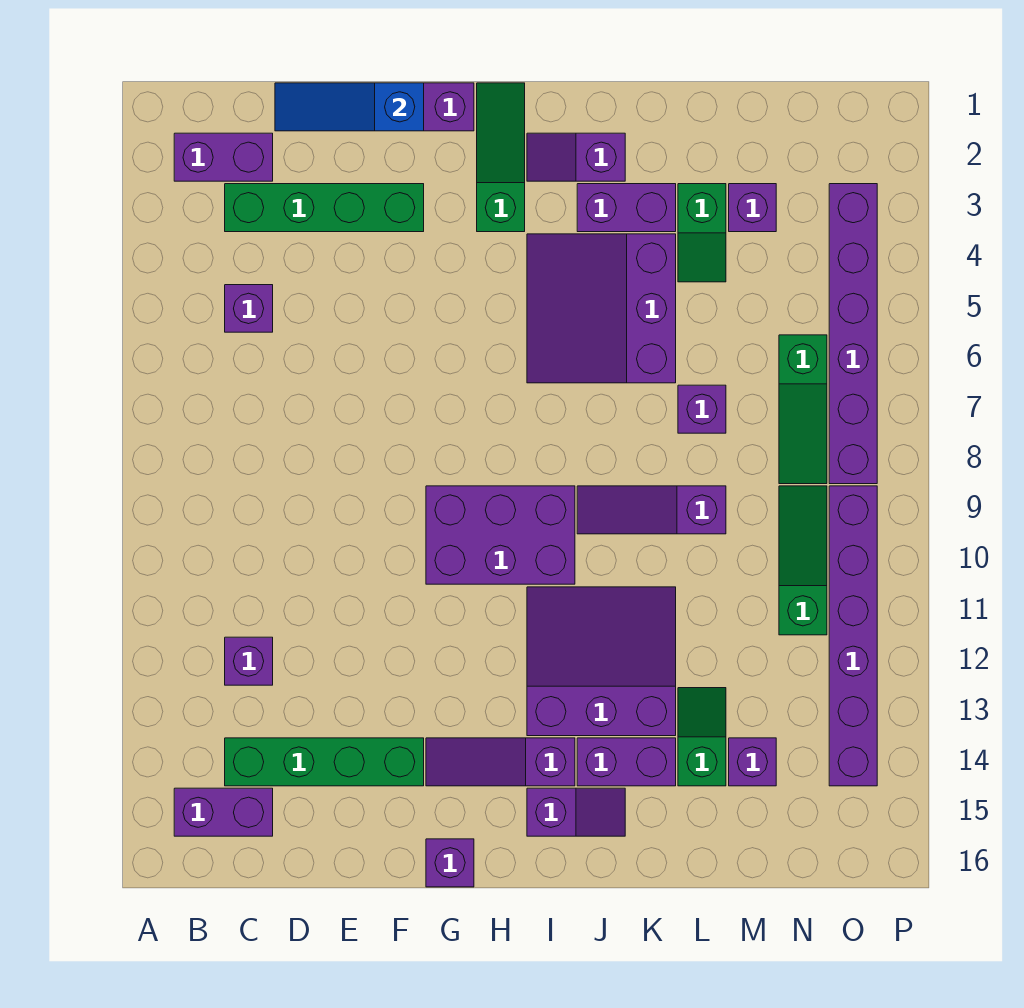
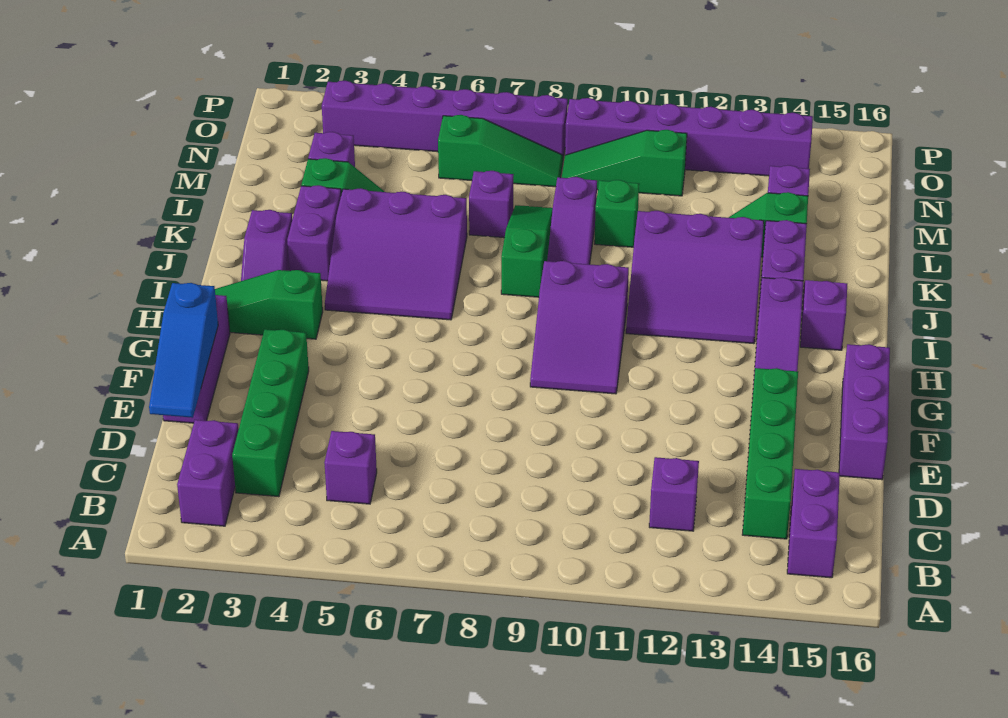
purple 2x3 brick [426,486,575,584] -> purple 2x3 slope [530,261,629,394]
purple 1x1 brick [426,839,474,887] -> purple 1x3 brick [839,344,890,480]
purple 3x3 slope [527,587,676,736] -> purple 3x3 slope turned to [626,211,764,344]
none -> green 1x3 slope [501,205,553,297]
none -> green 1x1 brick [595,180,639,247]

